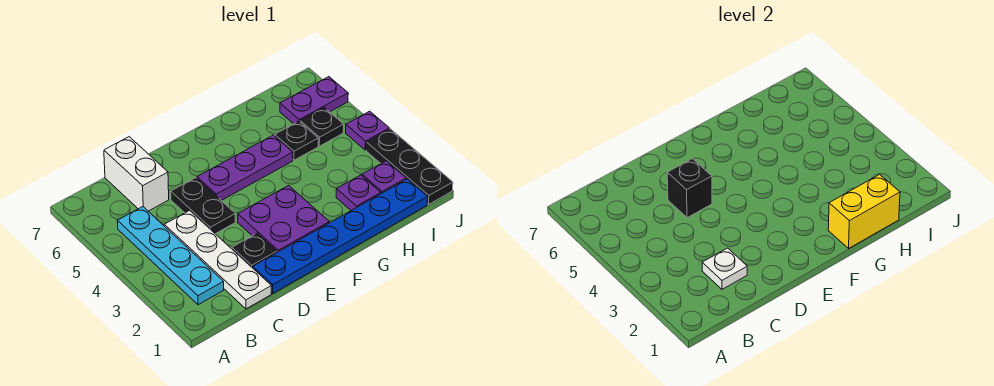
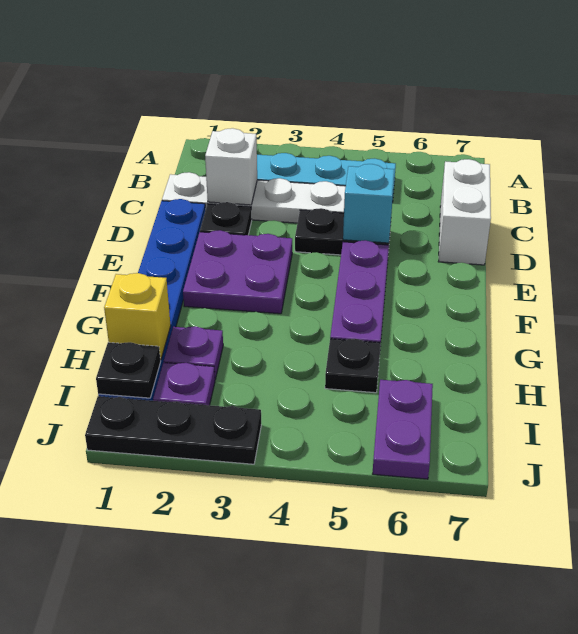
white 1x1 plate [702,248,747,289] -> white 1x1 brick [205,128,257,205]
white 1x2 brick [104,137,169,211] -> white 1x2 brick turned to [438,159,491,265]
black 1x1 brick [667,159,712,218] -> cyan 1x1 brick [343,164,395,243]
yellow 1x2 brick [828,174,900,248] -> yellow 1x1 brick [104,273,171,360]
black 1x1 plate [300,108,344,146] -> black 1x1 plate moved to [96,342,161,398]
purple 1x1 plate [346,111,389,150] -> none

